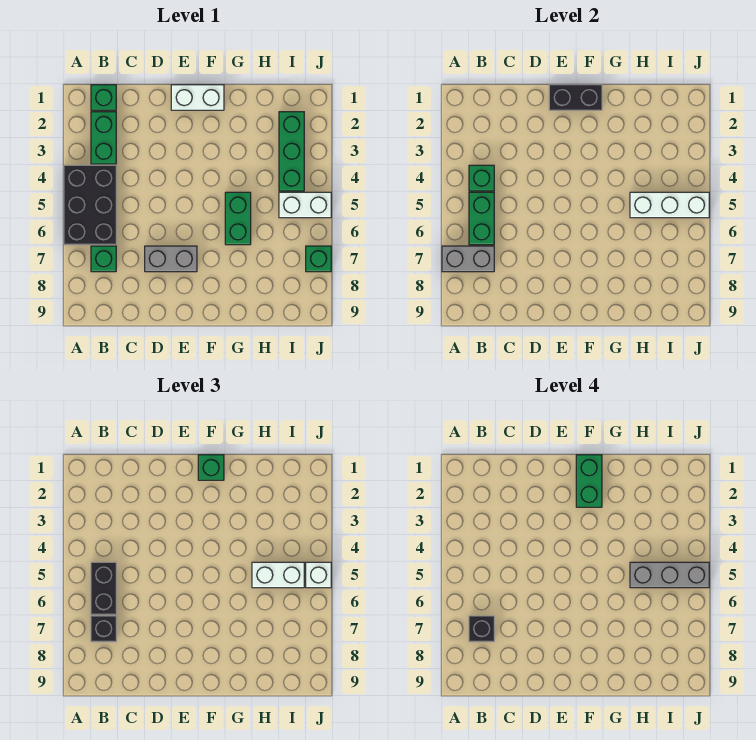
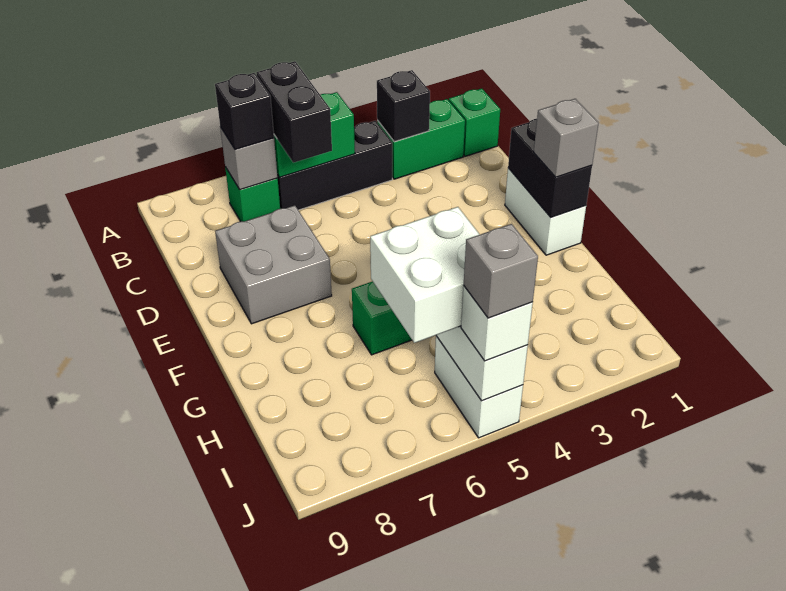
black 2x3 brick [64,165,116,245] -> black 1x3 brick [277,121,392,210]
grey 1x2 brick [442,246,494,272] -> grey 1x1 brick [220,127,278,190]
green 1x1 brick [469,165,494,191] -> none
black 1x2 brick [91,562,116,615] -> black 1x2 brick turned to [257,61,332,163]
black 1x1 brick [469,616,494,642] -> black 1x1 brick moved to [377,70,430,142]
grey 1x2 brick [145,246,197,272] -> grey 2x2 brick [215,205,332,324]
green 1x1 brick [198,455,224,480] -> grey 1x1 brick [534,99,599,177]
green 1x2 brick [576,455,602,507] -> none
white 1x2 brick [252,562,304,588] -> white 2x2 brick [370,207,480,343]
grey 1x3 brick [630,562,709,588] -> grey 1x1 brick [464,224,538,318]
green 1x3 brick [279,112,304,191] -> none
green 1x1 brick [306,246,331,272] -> none

